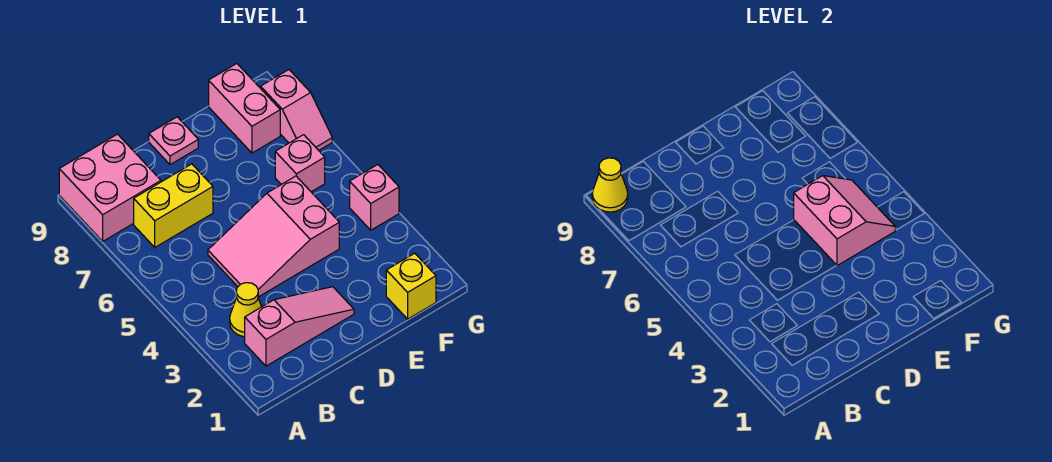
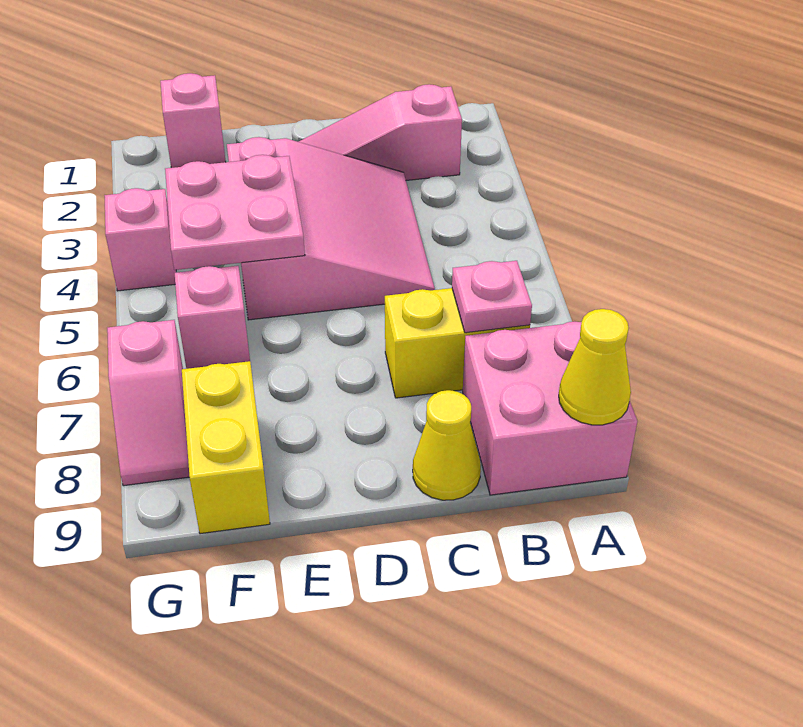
yellow 1x1 cone [230,283,261,337] -> yellow 1x1 cone moved to [413,390,481,500]
pink 2x3 slope [208,176,339,297] -> pink 3x3 slope [227,137,435,320]
pink 1x1 plate [149,117,198,165] -> pink 1x1 plate moved to [452,261,532,333]
pink 2x2 slope [794,176,895,266] -> pink 2x2 plate [165,155,305,270]
yellow 1x1 brick [386,253,436,319] -> pink 1x1 brick [160,73,226,168]
pink 1x2 brick [209,64,280,153] -> yellow 1x2 brick [182,361,270,534]
pink 1x2 slope [261,70,332,150] -> pink 1x2 slope turned to [107,320,189,486]

